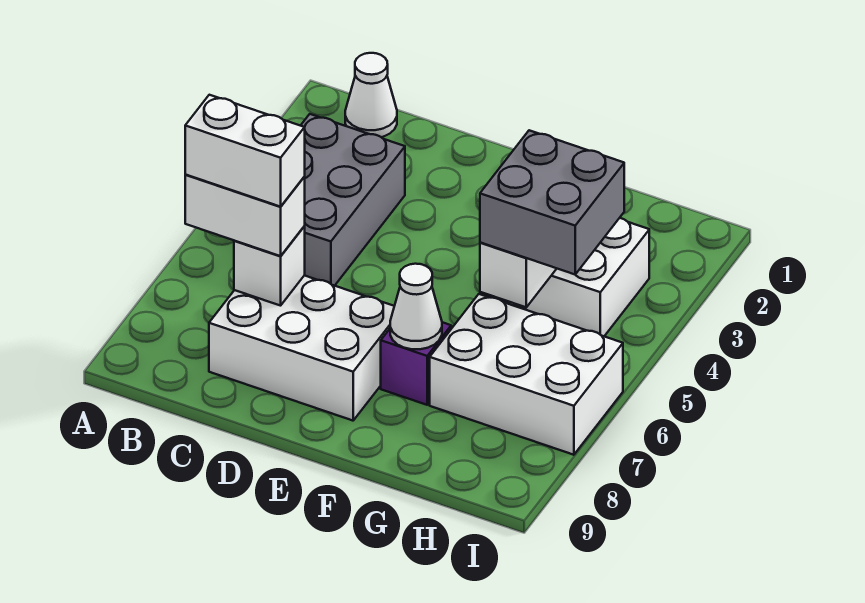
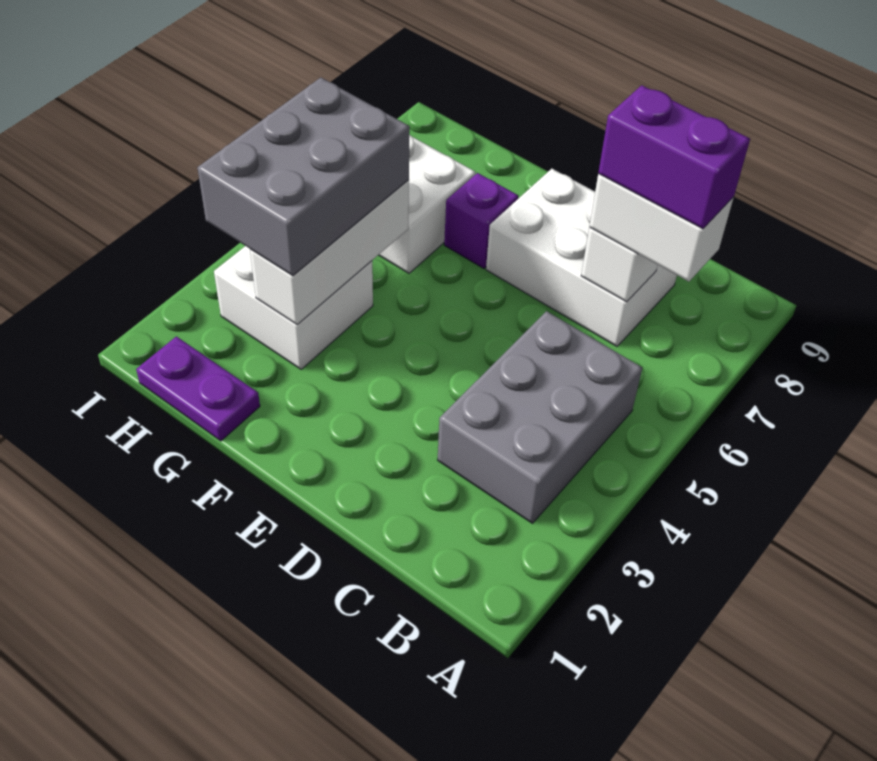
white 1x1 cone [345,53,397,137] -> none
white 1x2 brick [185,95,305,207] -> purple 1x2 brick [598,85,750,229]
white 1x1 cone [390,264,442,349] -> none
none -> purple 1x2 plate [136,336,260,441]
grey 2x2 brick [480,130,624,274] -> grey 2x3 brick [198,78,410,276]

